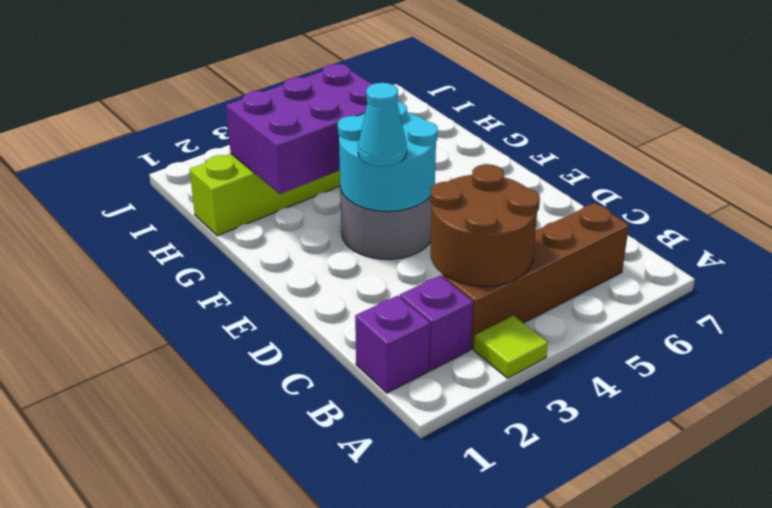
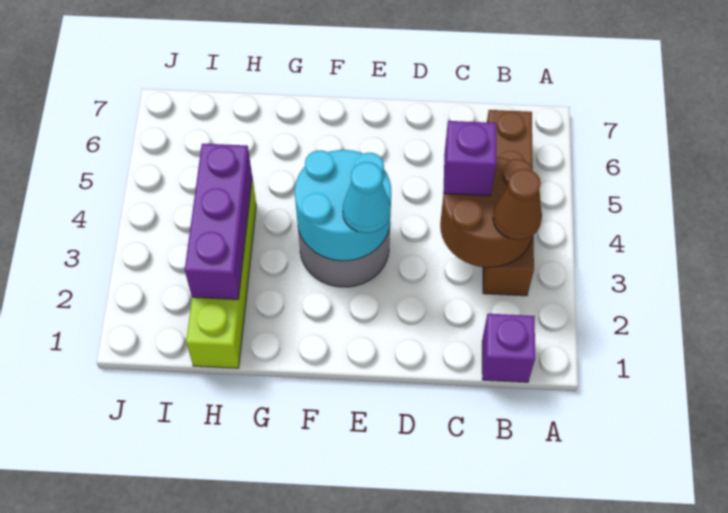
lime 1x1 tile [474,316,548,378] -> none
purple 1x1 brick [400,275,473,371] -> purple 1x1 brick moved to [443,121,496,196]
none -> brown 1x1 cone [493,169,542,240]
purple 2x3 brick [226,64,373,194] -> purple 1x3 brick [185,144,252,299]

